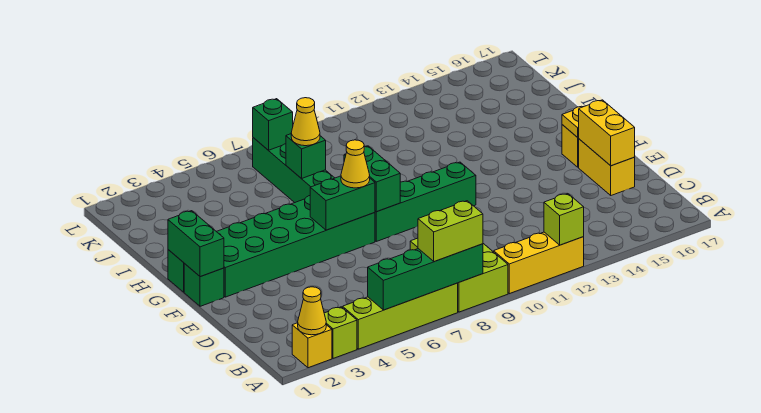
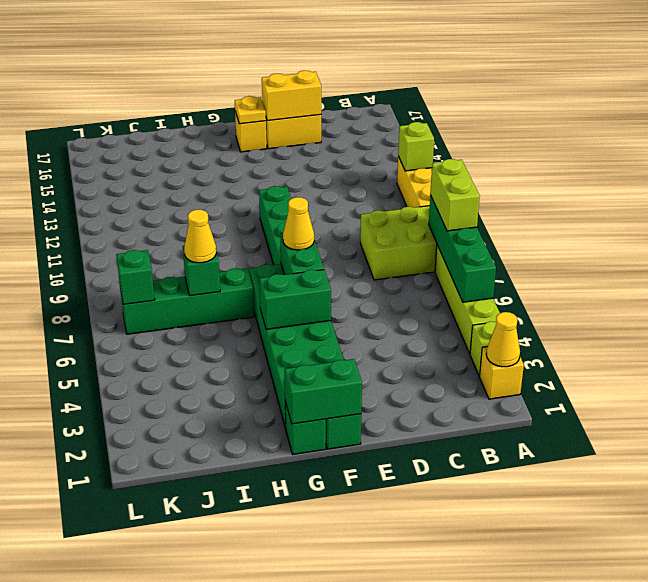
green 1x2 brick [344,146,400,212] -> green 1x2 brick moved to [259,270,331,329]

